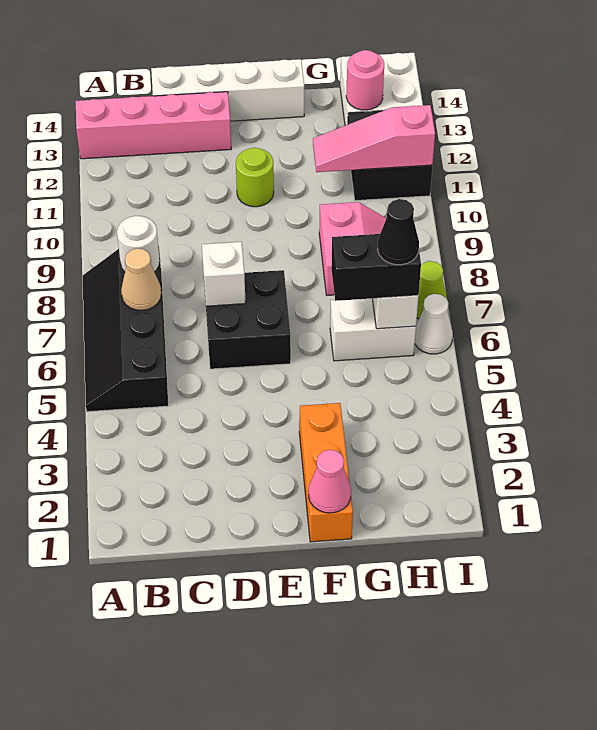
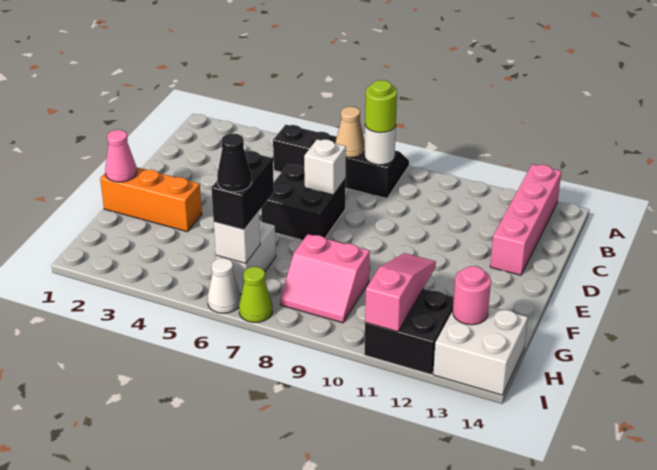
white 1x4 brick [151,59,304,121] -> none
lime 1x1 round brick [236,148,274,207] -> lime 1x1 round brick moved to [365,80,397,133]

